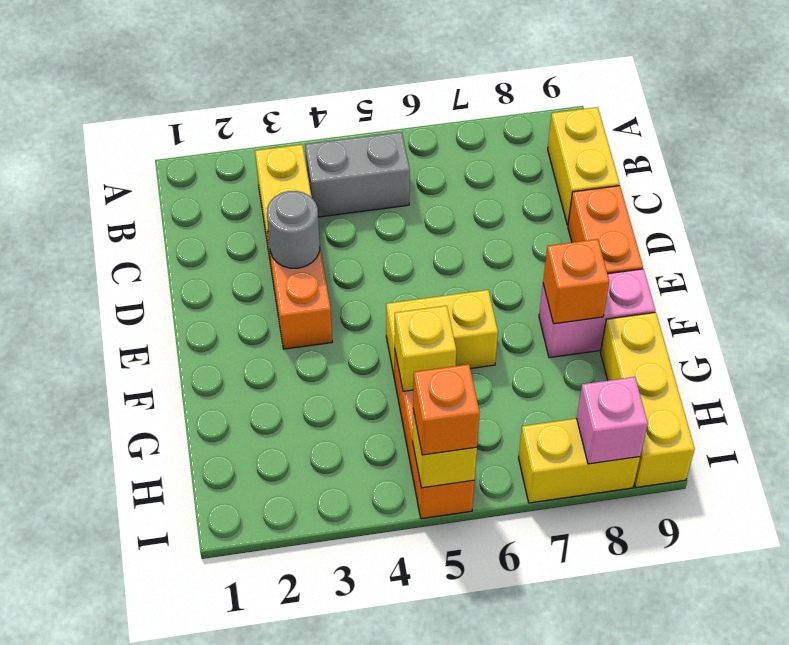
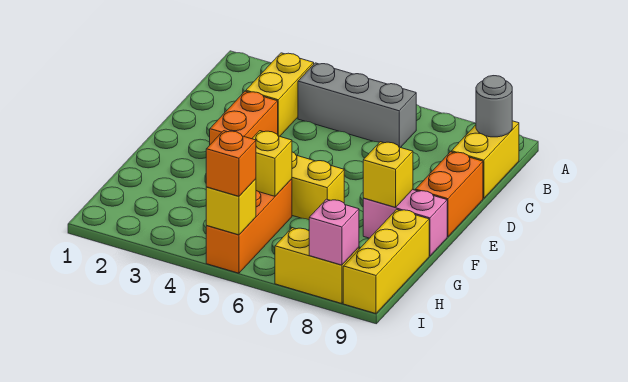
grey 1x2 brick [305,132,410,217] -> grey 1x3 brick [298,63,416,148]
grey 1x1 round brick [267,191,320,268] -> grey 1x1 round brick moved to [476,76,512,137]
orange 1x1 brick [543,239,609,324] -> yellow 1x1 brick [363,142,413,207]

